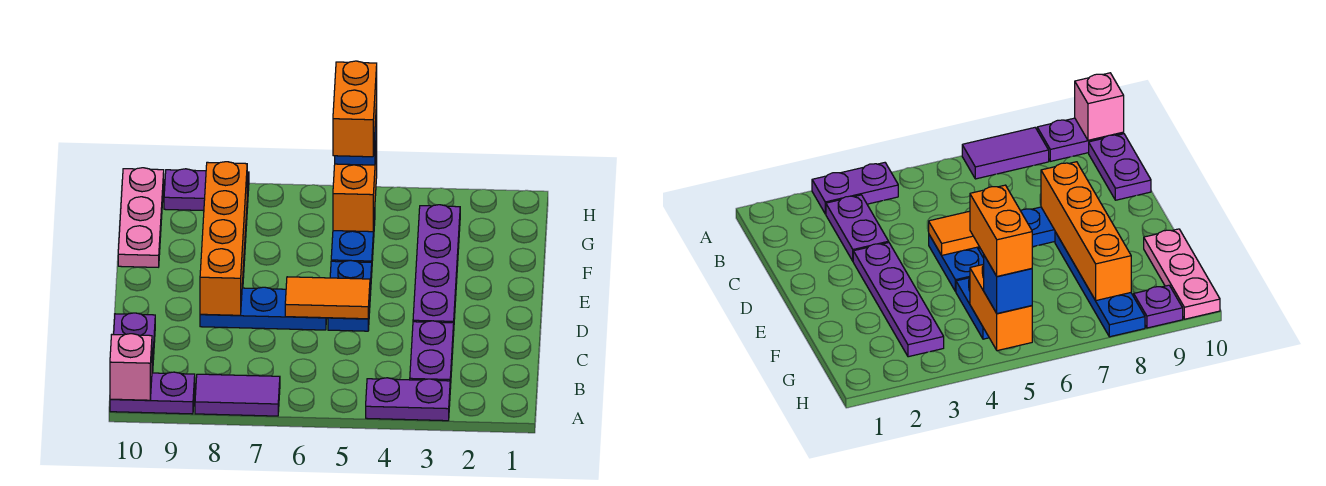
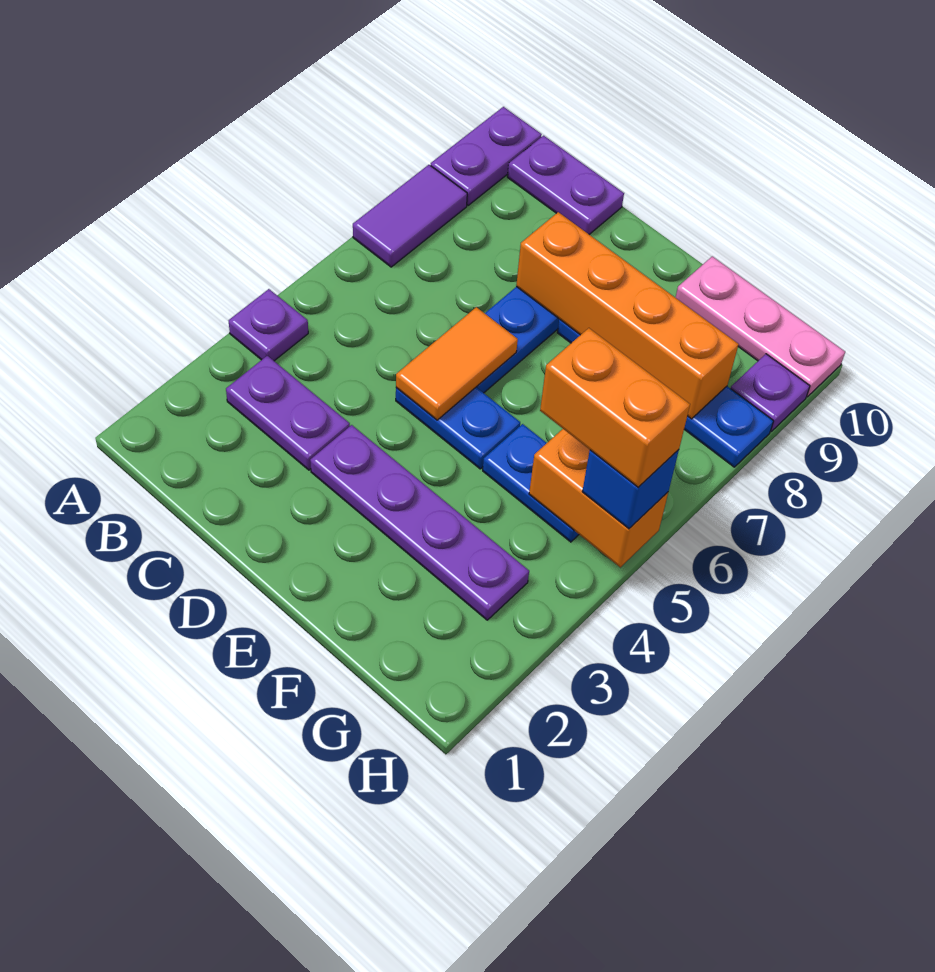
purple 1x2 plate [366,378,450,421] -> purple 1x1 plate [229,289,308,361]
pink 1x1 brick [110,334,152,400] -> none

